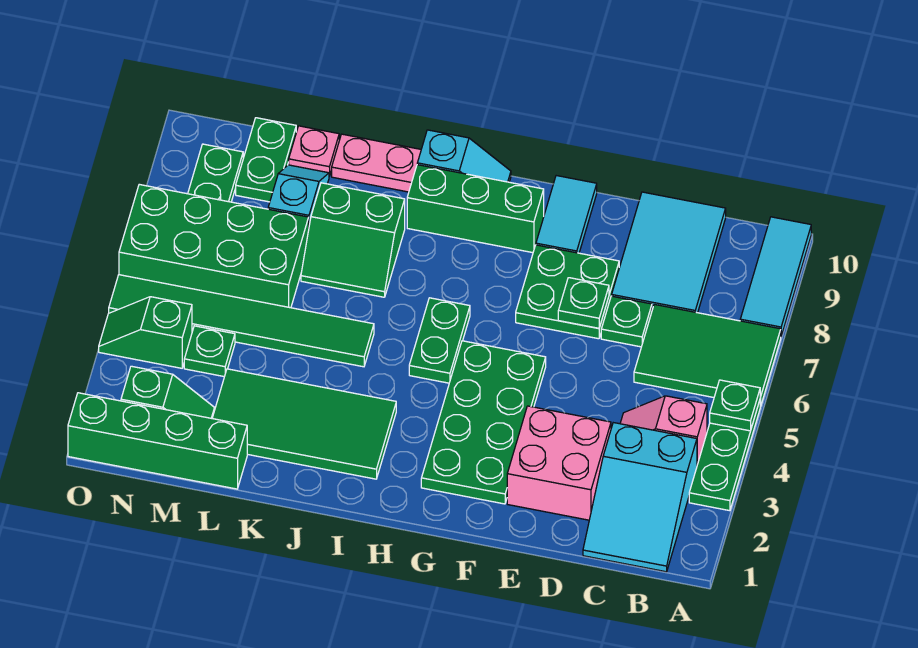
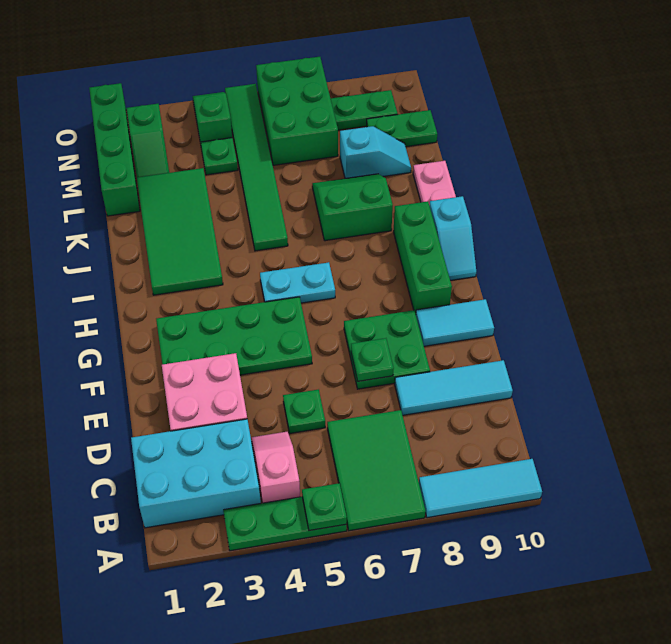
cyan 2x3 slope [583,423,697,572] -> cyan 2x3 brick [131,419,261,528]
cyan 2x3 tile [612,192,726,313] -> cyan 1x3 tile [395,360,513,415]
green 1x1 plate [601,296,652,347] -> green 1x1 plate moved to [283,389,325,433]
green 1x2 plate [409,298,470,383] -> cyan 1x2 plate [260,262,335,303]
green 2x2 slope [301,183,405,297] -> green 2x2 slope turned to [312,174,393,241]
green 2x4 brick [119,184,309,308] -> green 2x3 brick [256,57,338,165]
pink 1x1 plate [289,126,339,176] -> none

